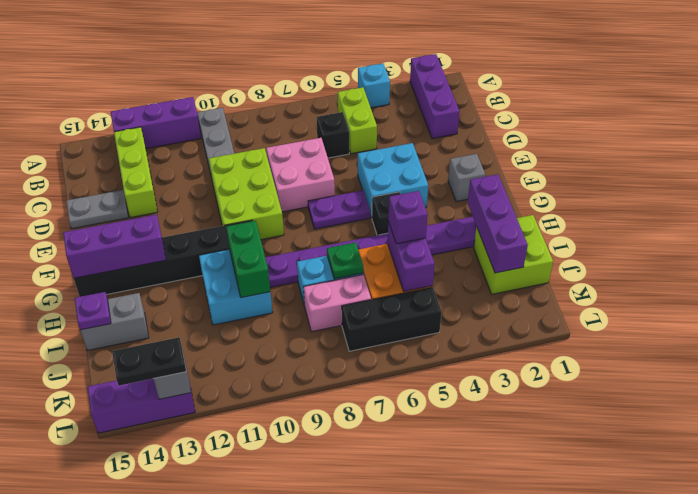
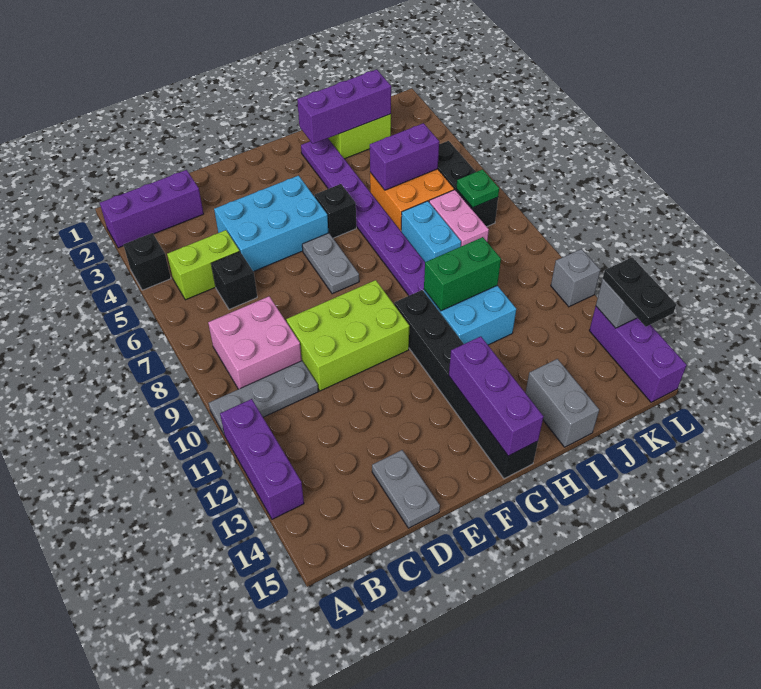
cyan 1x1 brick [358,63,390,108] -> black 1x1 brick [123,233,171,290]
lime 1x3 brick [114,127,158,218] -> none
pink 2x2 brick [266,138,335,212] -> pink 2x2 brick moved to [208,296,302,389]
cyan 2x2 brick [358,143,428,218] -> cyan 2x3 brick [214,176,328,272]
grey 1x1 brick [448,154,485,202] -> grey 1x1 brick moved to [551,249,600,307]
purple 1x2 plate [308,190,370,229] -> grey 1x2 plate [302,233,359,294]
purple 1x1 brick [388,191,428,244] -> none
green 1x1 plate [327,242,363,279] -> green 1x1 plate moved to [456,169,499,208]
purple 1x1 plate [75,292,111,330] -> none

